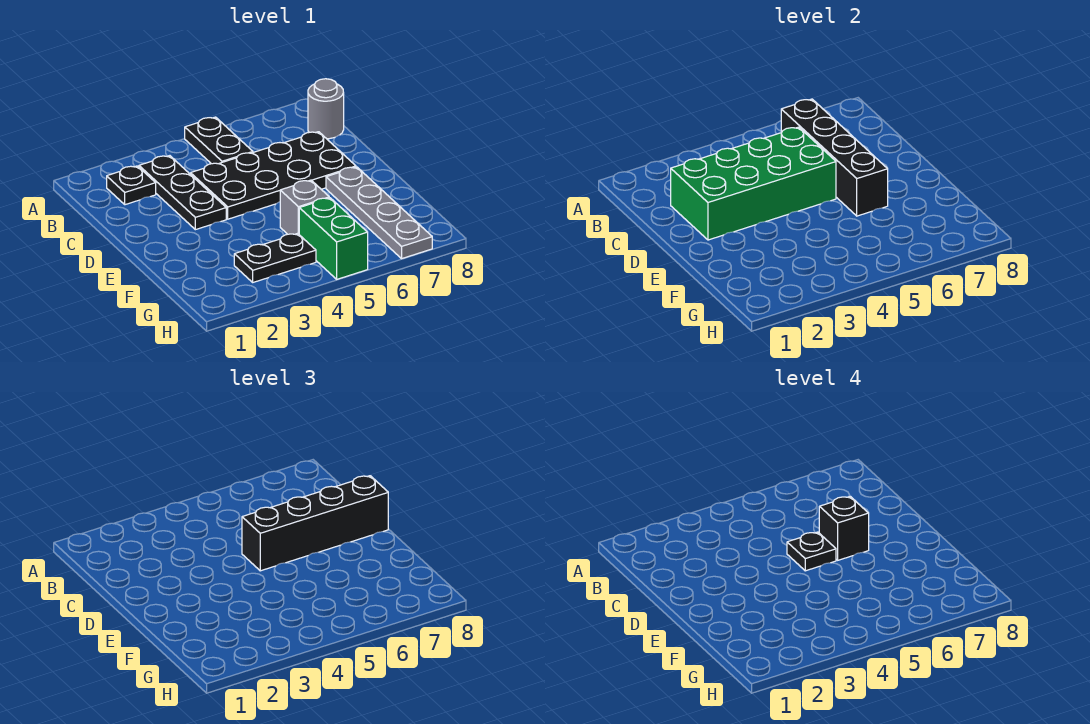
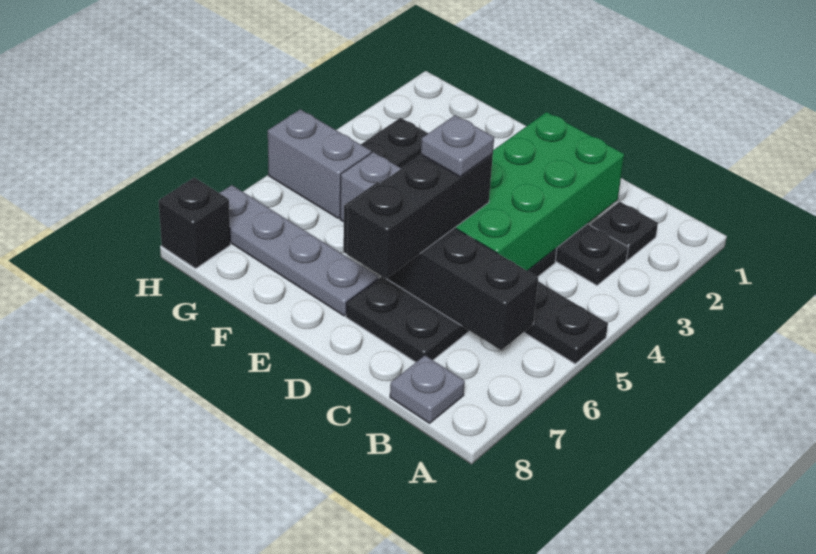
grey 1x1 round brick [308,79,344,139] -> grey 1x1 plate [390,356,465,423]
black 1x4 brick [242,476,388,571] -> black 1x3 brick [347,154,493,279]
black 1x1 plate [787,532,836,571] -> grey 1x1 plate [421,115,494,177]
black 1x1 brick [819,496,869,560] -> black 1x1 brick moved to [159,178,230,268]
green 1x2 brick [299,198,368,279] -> grey 1x2 brick [268,109,371,218]

